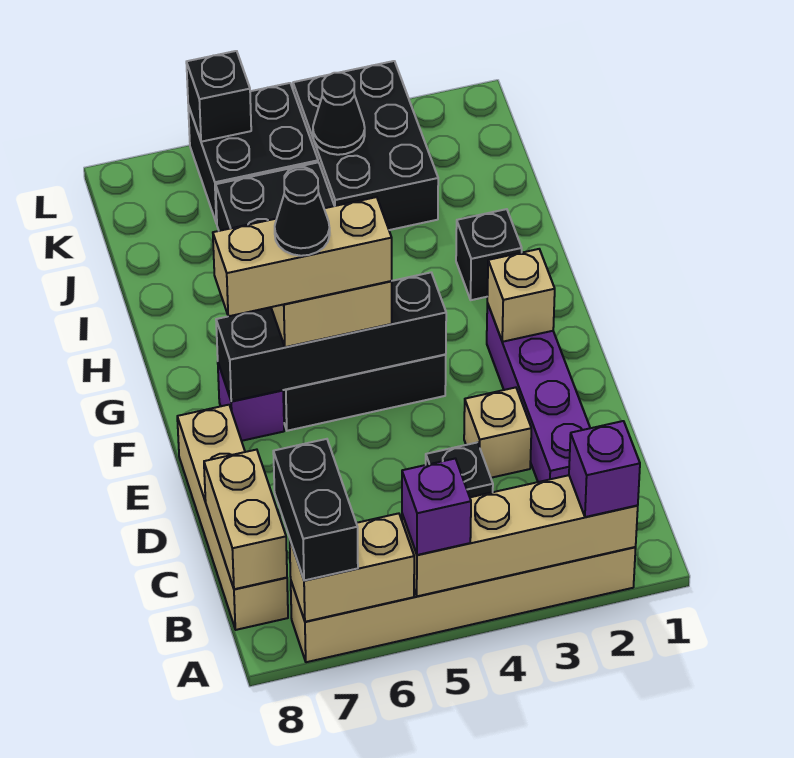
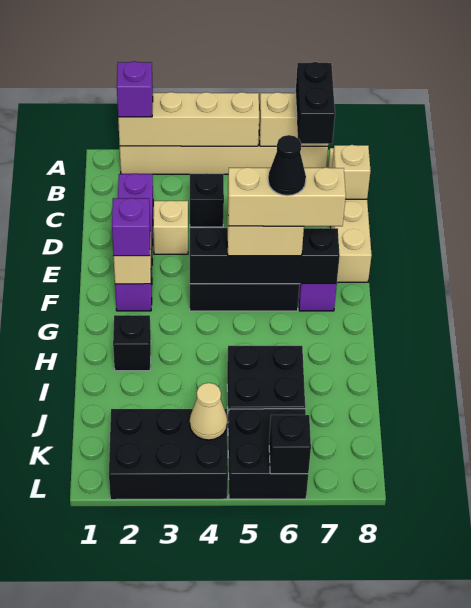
purple 1x1 brick [402,459,471,555] -> purple 1x1 brick moved to [112,198,150,256]
tan 1x2 brick [204,450,287,589] -> tan 1x1 brick [332,145,371,199]
black 2x3 brick [293,61,438,230] -> black 2x3 brick turned to [109,409,228,500]
black 1x1 cone [313,73,365,155] -> tan 1x1 cone [190,383,227,440]

